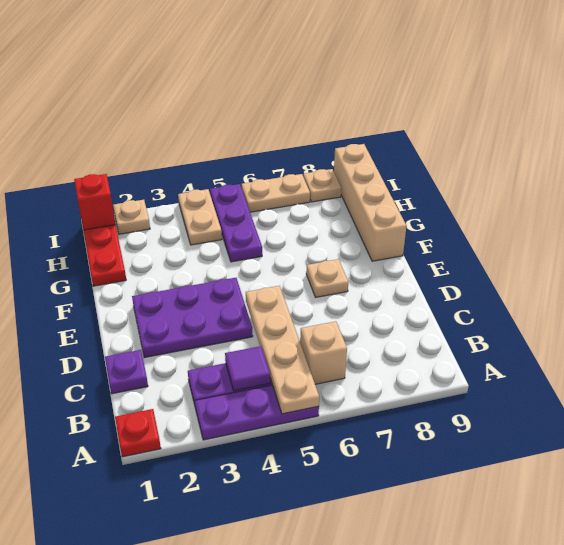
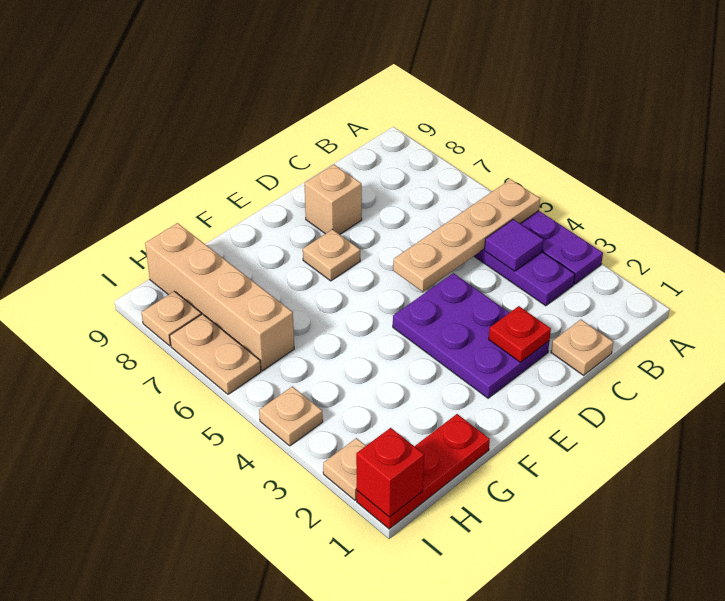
red 1x1 plate [115,409,161,457] -> red 1x1 plate moved to [489,306,551,362]
tan 1x1 brick [300,321,347,384] -> tan 1x1 brick moved to [305,165,362,234]
purple 1x1 plate [105,350,148,394] -> tan 1x1 plate [551,320,613,375]
tan 1x4 brick [334,144,406,261] -> tan 1x4 brick turned to [145,223,294,371]
purple 1x3 plate [210,184,262,262] -> none
tan 1x2 plate [178,189,222,245] -> tan 1x1 plate [259,386,323,446]

